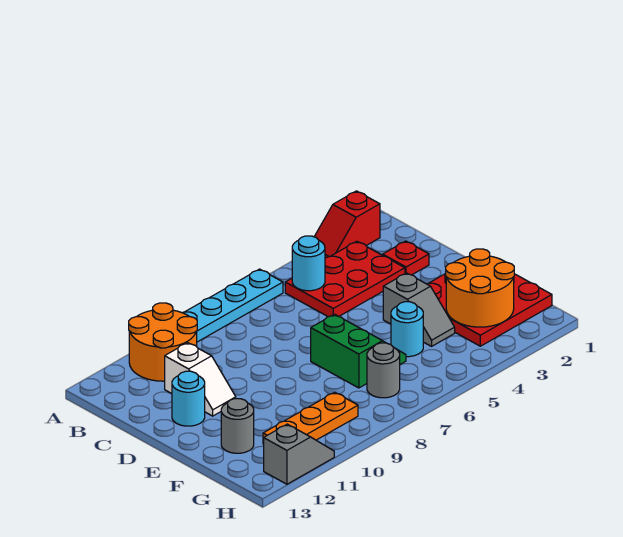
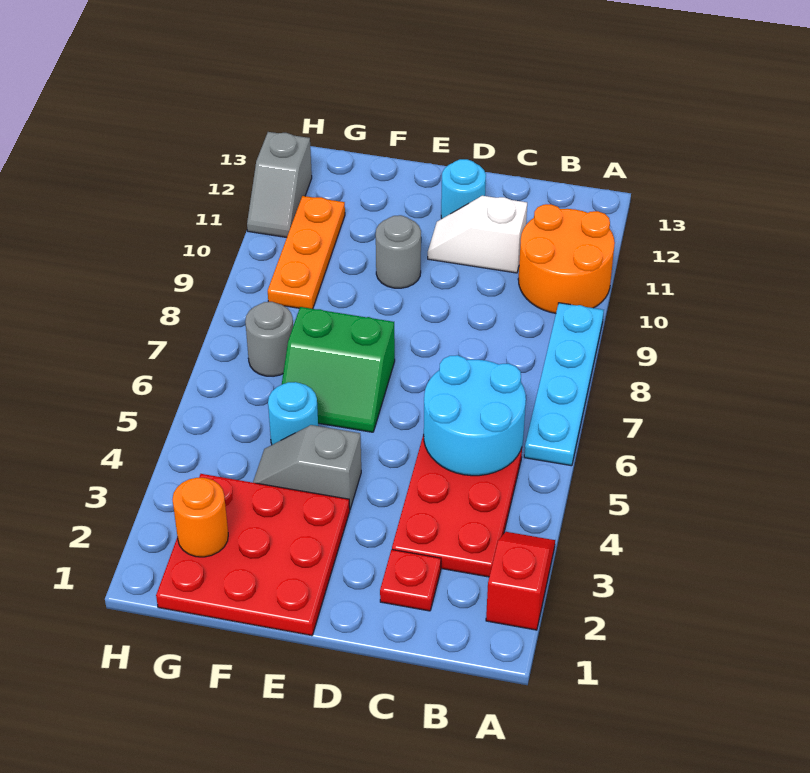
cyan 1x1 round brick [292,236,325,291] -> cyan 2x2 round brick [424,355,526,476]
orange 2x2 round brick [446,249,514,327] -> orange 1x1 round brick [173,478,228,557]
grey 1x1 round brick [221,399,254,453] -> grey 1x1 round brick moved to [376,215,421,288]

